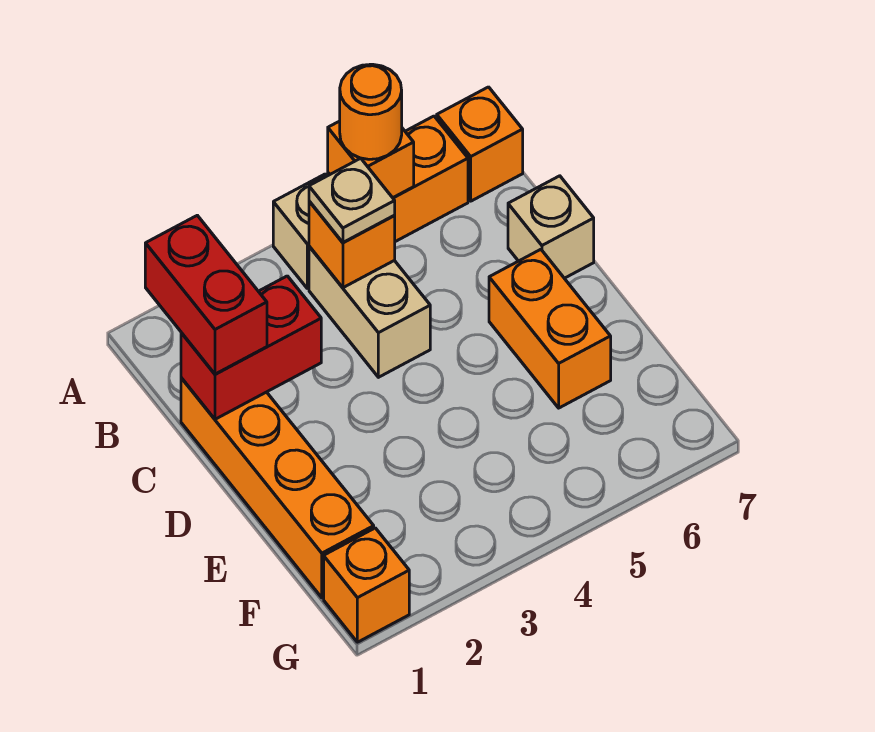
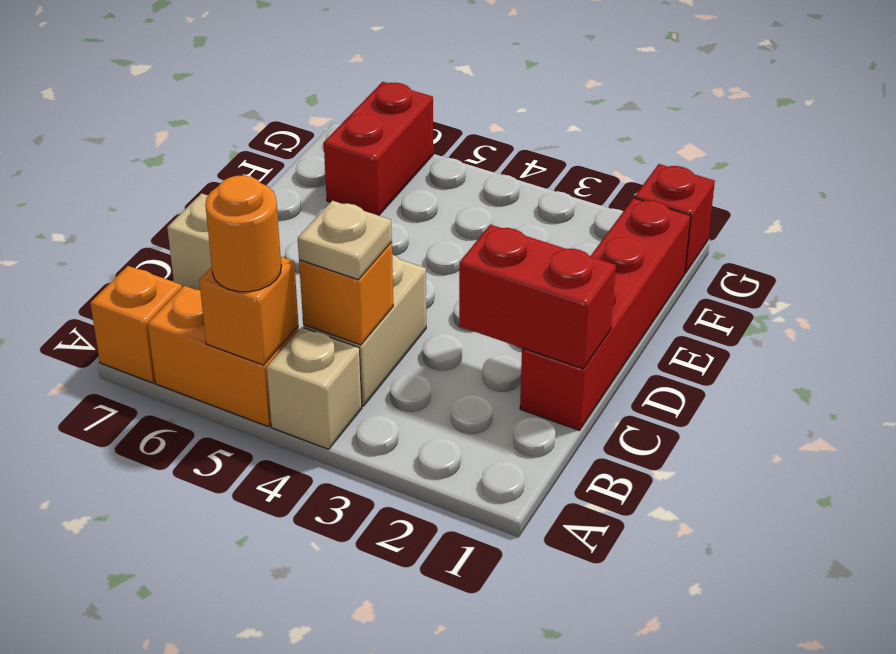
red 1x2 brick [145,215,267,374] -> red 1x2 brick moved to [324,82,433,216]
orange 1x4 brick [181,378,374,598] -> red 1x4 brick [520,198,691,430]
orange 1x2 brick [489,249,611,408] -> none
orange 1x1 brick [324,528,409,642] -> red 1x1 brick [635,164,715,273]

